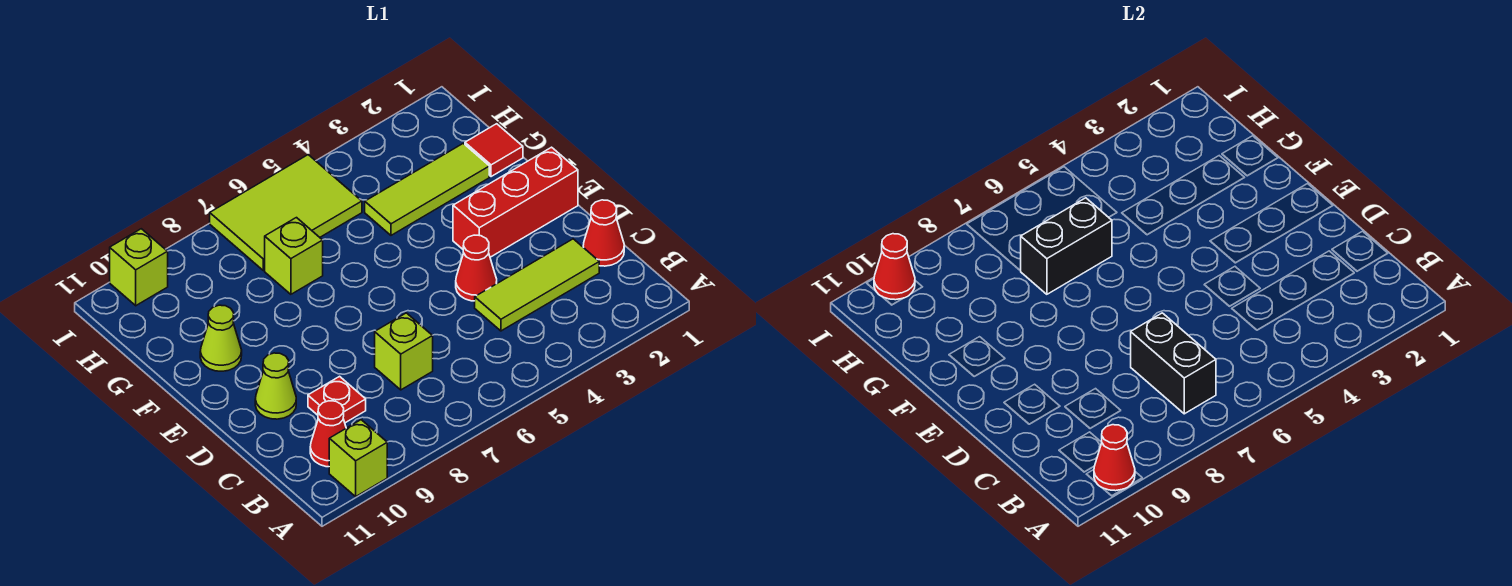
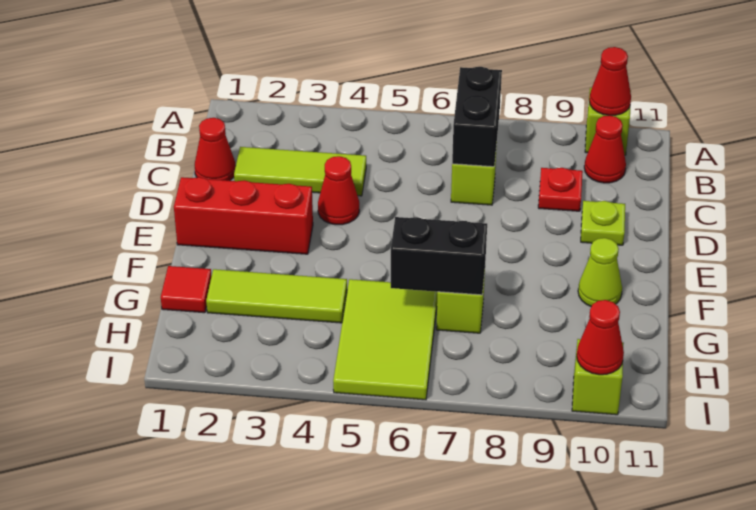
lime 1x1 cone [255,353,296,419] -> lime 1x1 plate [581,201,625,245]
lime 2x3 tile [210,155,362,271] -> lime 2x3 tile turned to [333,279,437,400]

